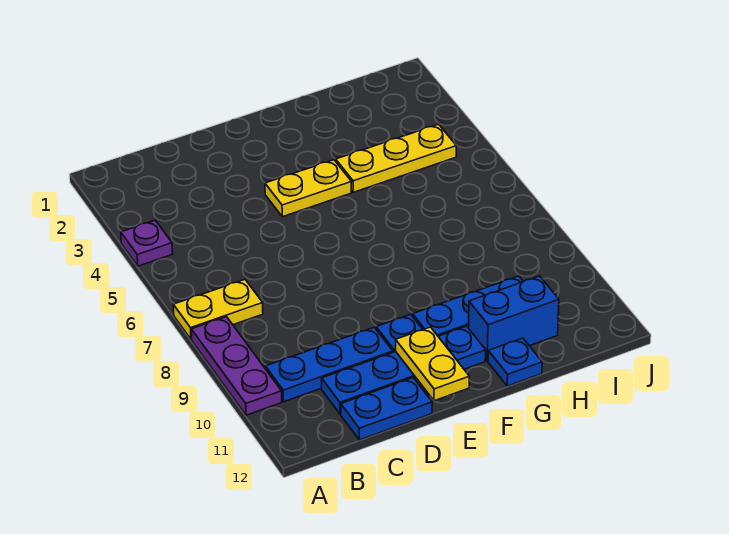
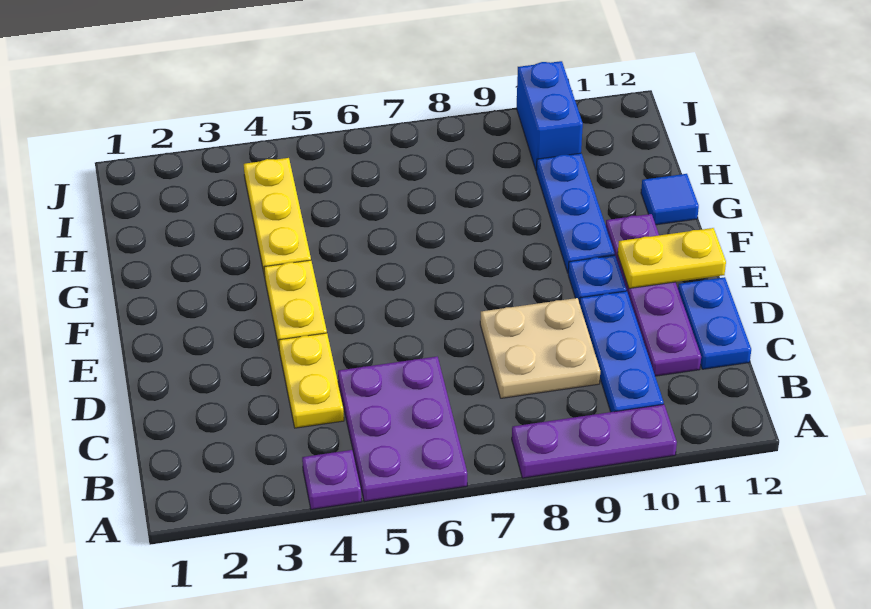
none -> purple 2x3 plate [338,357,467,502]
yellow 1x2 plate [173,280,263,339] -> yellow 1x2 plate moved to [279,333,344,428]
none -> tan 2x2 plate [480,298,600,398]
blue 1x4 plate [322,326,486,414] -> purple 1x4 plate [606,214,701,376]
blue 1x2 brick [468,276,559,361] -> blue 1x2 brick moved to [517,61,583,170]
blue 1x1 plate [488,338,542,386] -> blue 1x1 tile [641,174,699,225]

